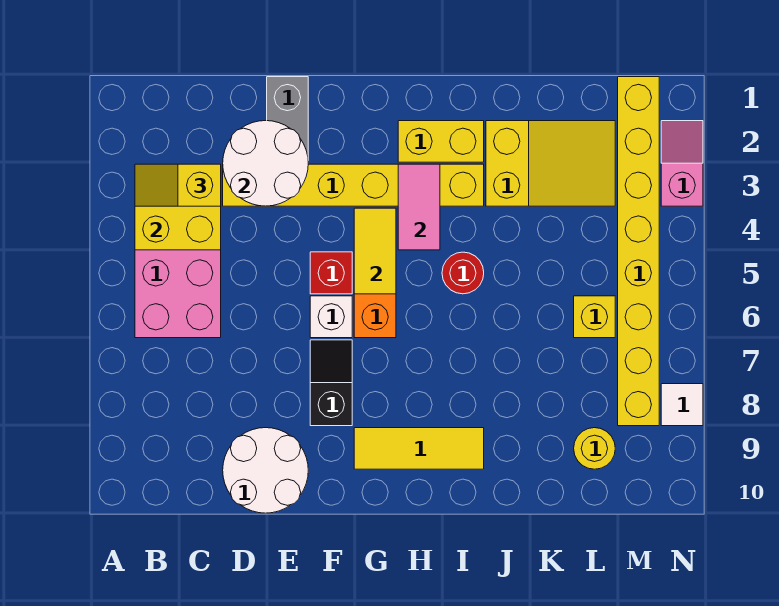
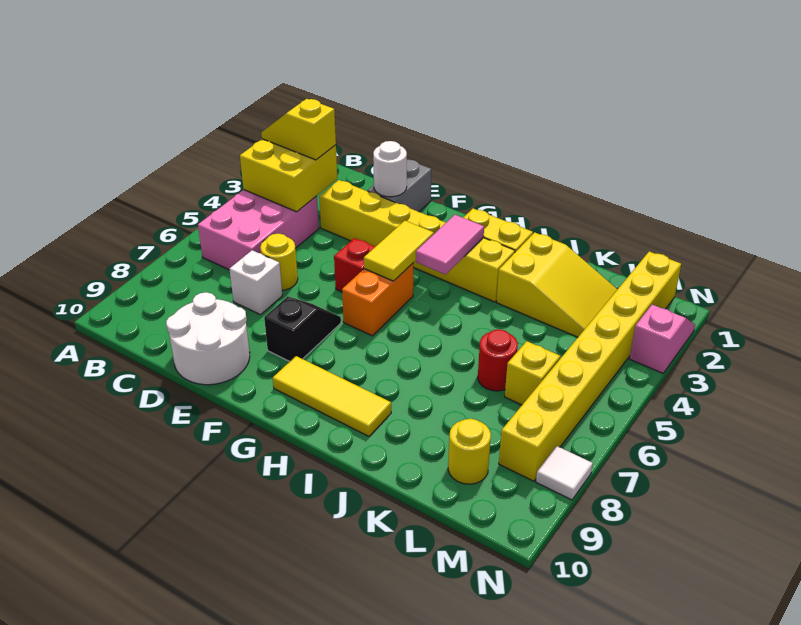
white 2x2 round brick [223,121,308,206] -> white 1x1 round brick [373,141,407,197]
none -> yellow 1x1 round brick [260,234,298,290]
white 1x1 brick [310,296,352,338] -> white 1x1 brick moved to [230,250,282,315]
red 1x1 round brick [442,252,484,294] -> red 1x1 round brick moved to [478,329,518,391]

